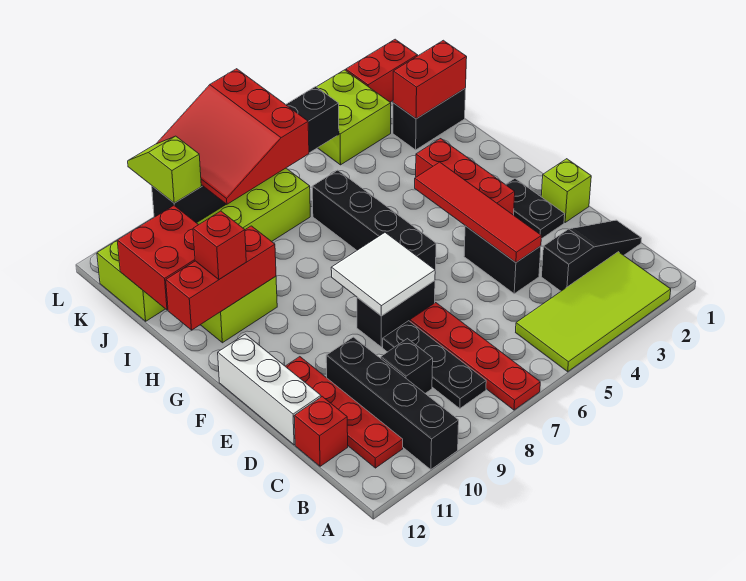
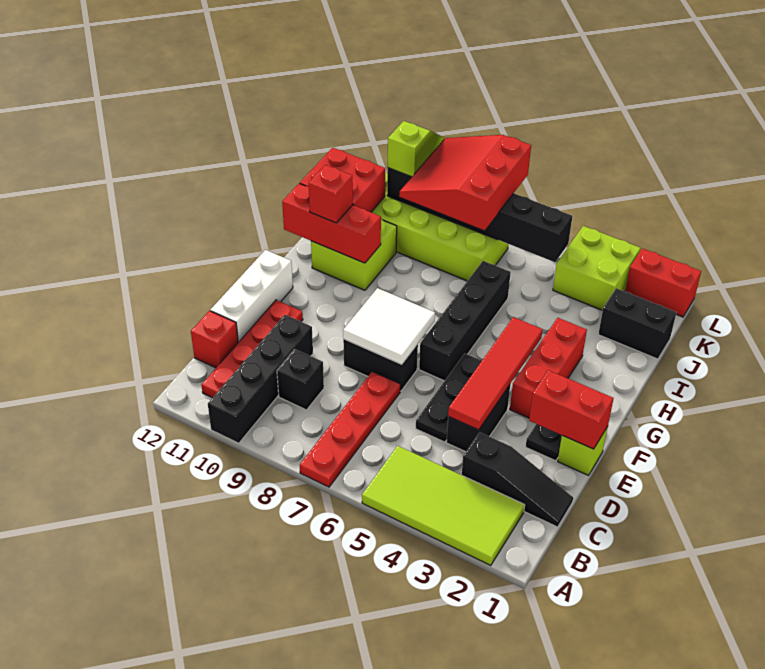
black 1x3 plate [383,321,486,408] -> black 1x3 plate moved to [416,354,481,442]
red 1x2 brick [393,40,467,119] -> red 1x2 brick moved to [529,370,614,449]

